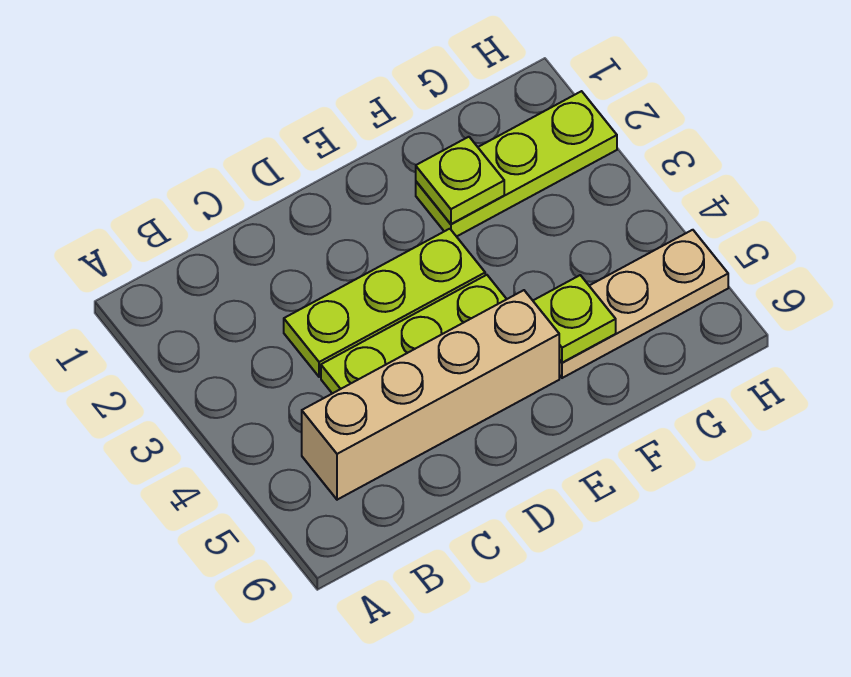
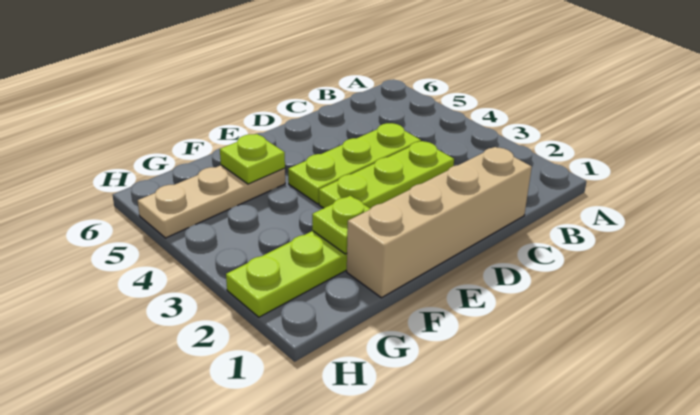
tan 1x4 brick [302,290,559,500] -> tan 1x4 brick moved to [347,147,532,298]

